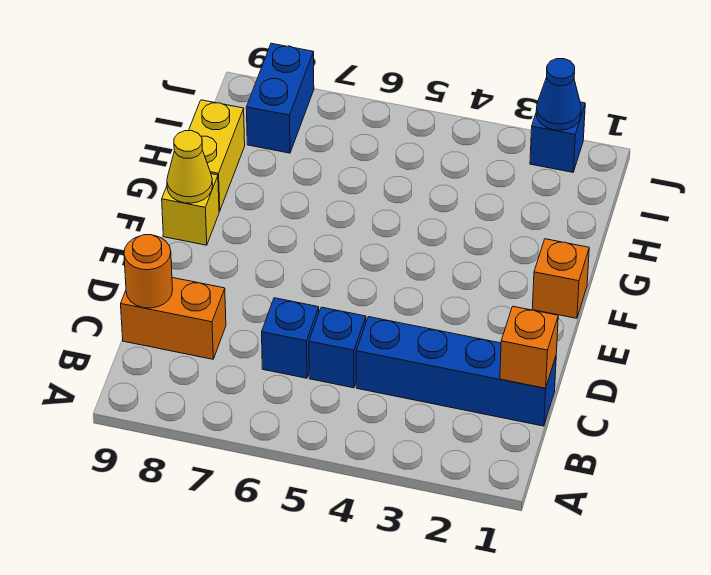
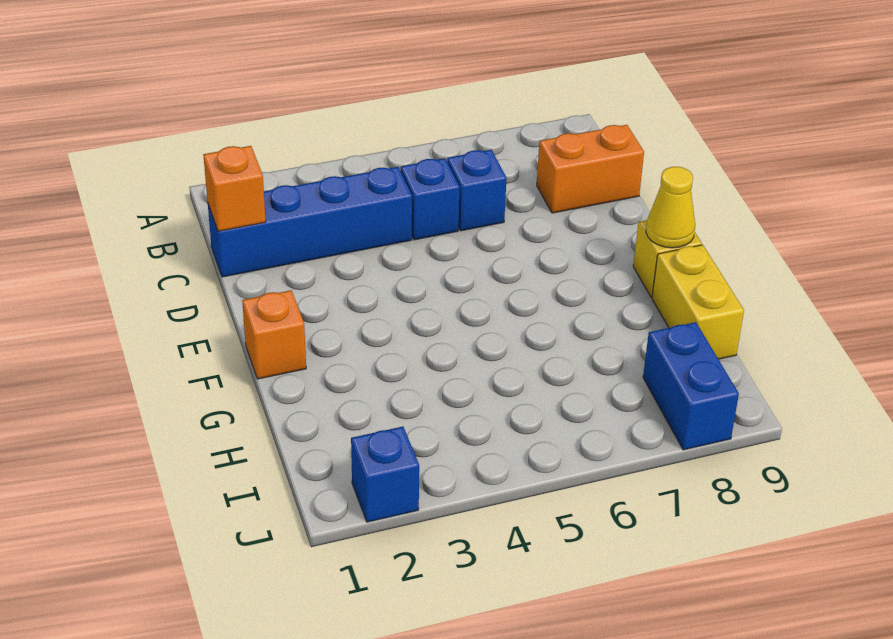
orange 1x1 round brick [124,235,173,308] -> none
blue 1x1 cone [536,59,581,130] -> none

